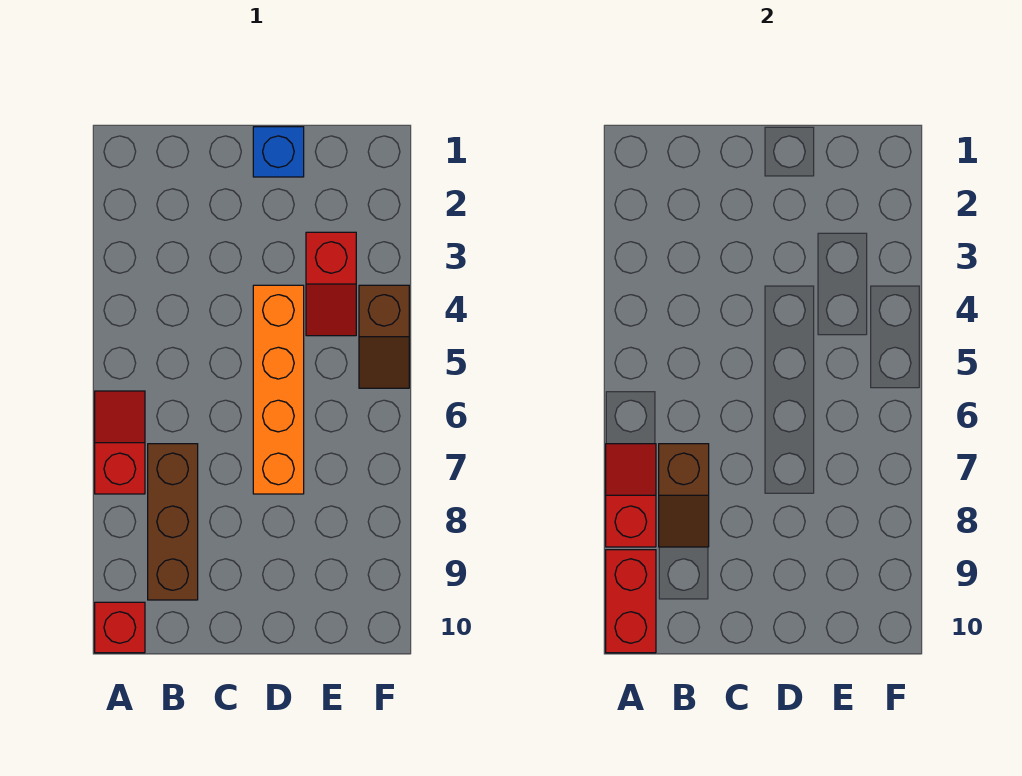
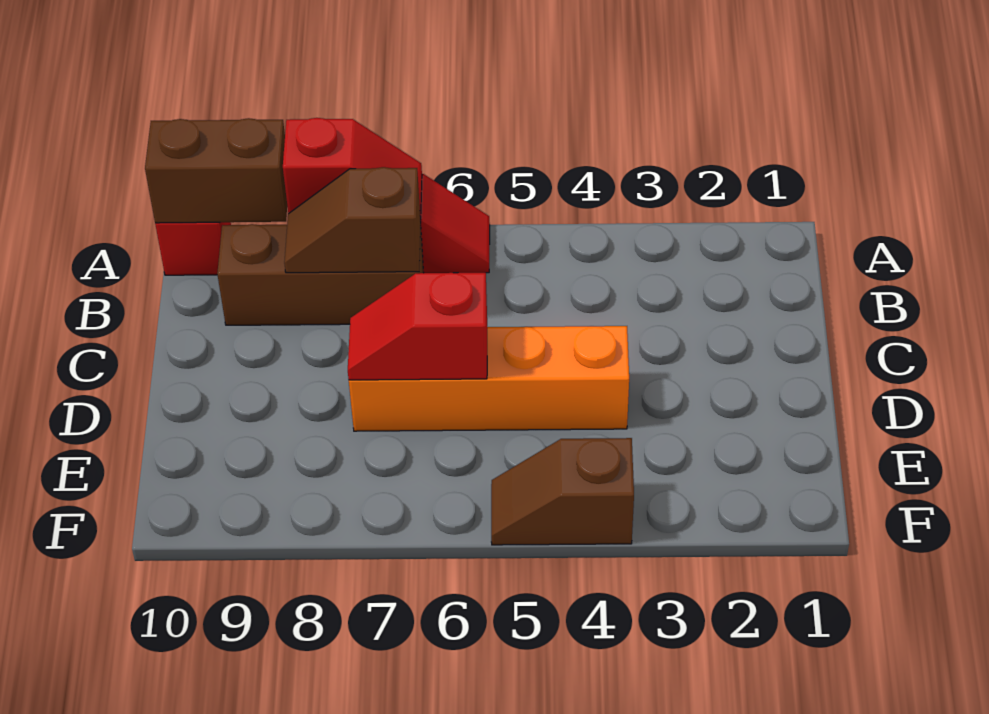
red 1x2 brick [606,550,656,653] -> brown 1x2 brick [145,118,287,223]
blue 1x1 brick [253,127,304,177] -> none
red 1x2 slope [306,232,356,336] -> red 1x2 slope moved to [348,273,487,380]

